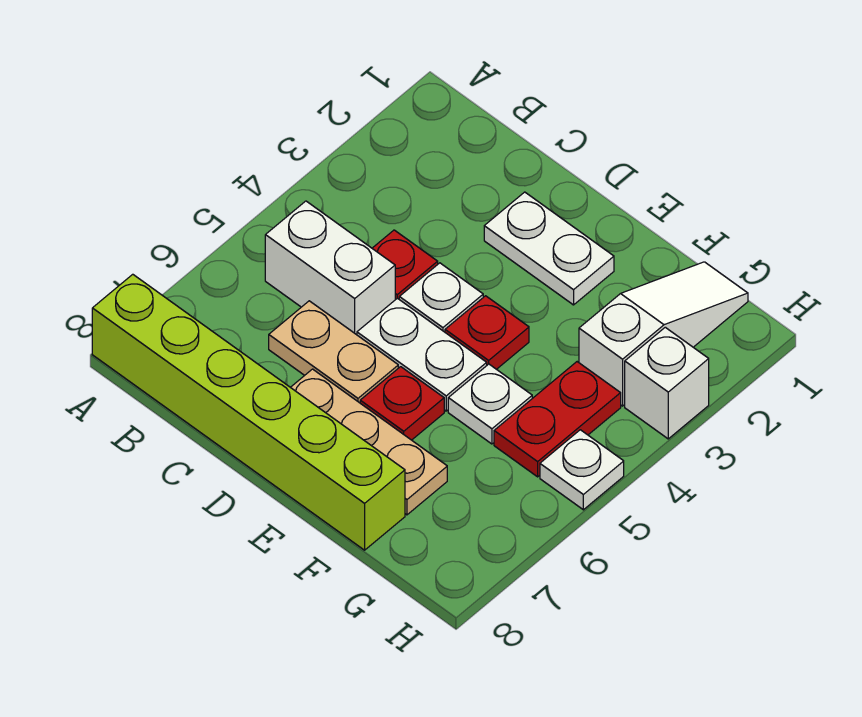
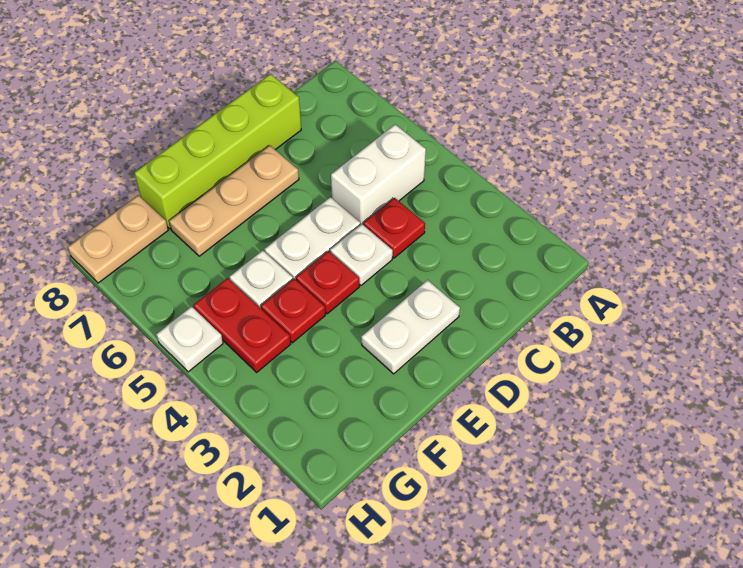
lime 1x6 brick [92,274,405,550] -> lime 1x4 brick [135,74,301,229]
tan 1x2 plate [269,301,398,403] -> tan 1x2 plate moved to [68,195,168,283]
red 1x1 plate [360,367,444,440] -> red 1x1 plate moved to [261,279,325,343]
white 1x3 slope [579,262,748,406] -> none
white 1x1 brick [625,327,709,439] -> none

